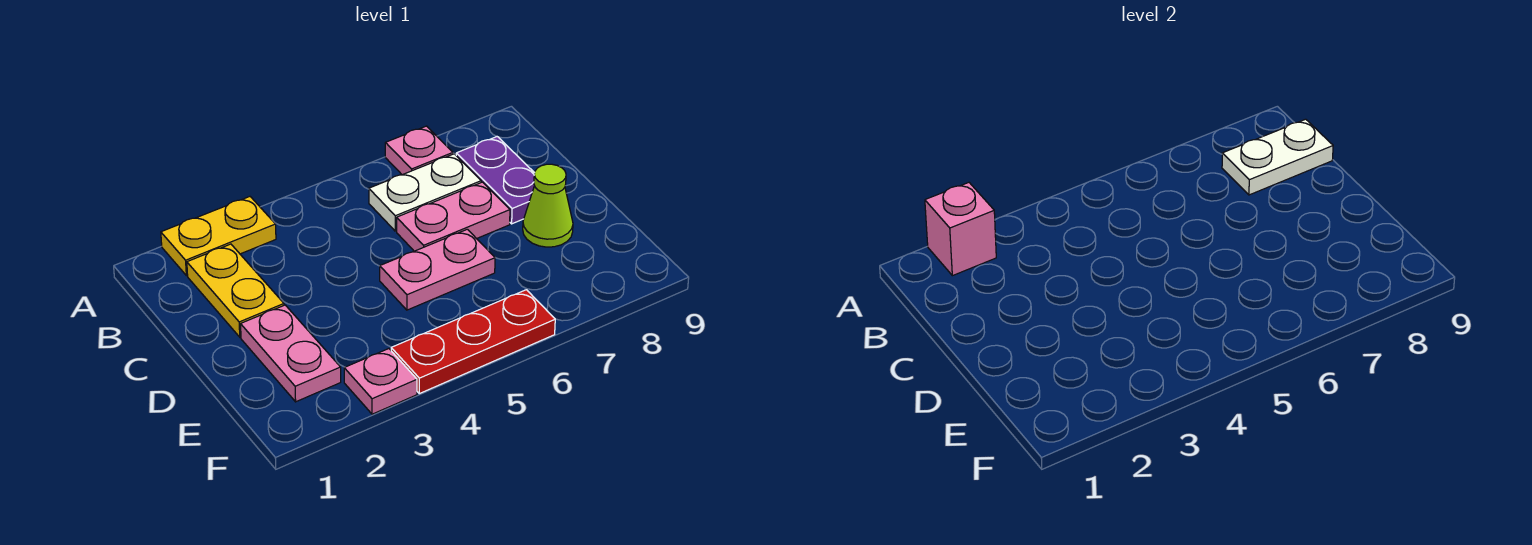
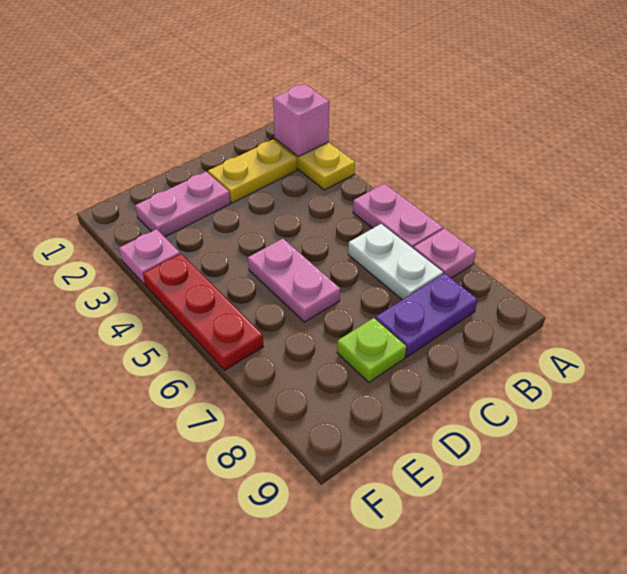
white 1x2 plate [1222,119,1333,195] -> none
pink 1x2 plate [397,182,510,251] -> pink 1x2 plate moved to [353,184,443,248]
lime 1x1 cone [523,164,573,247] -> lime 1x1 plate [337,318,406,382]

